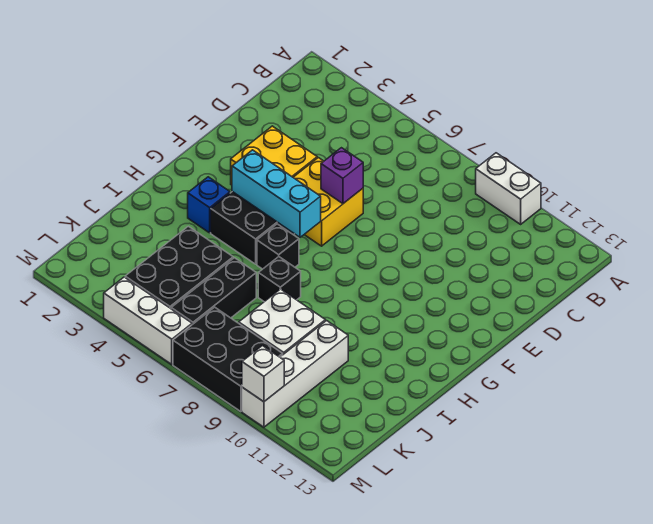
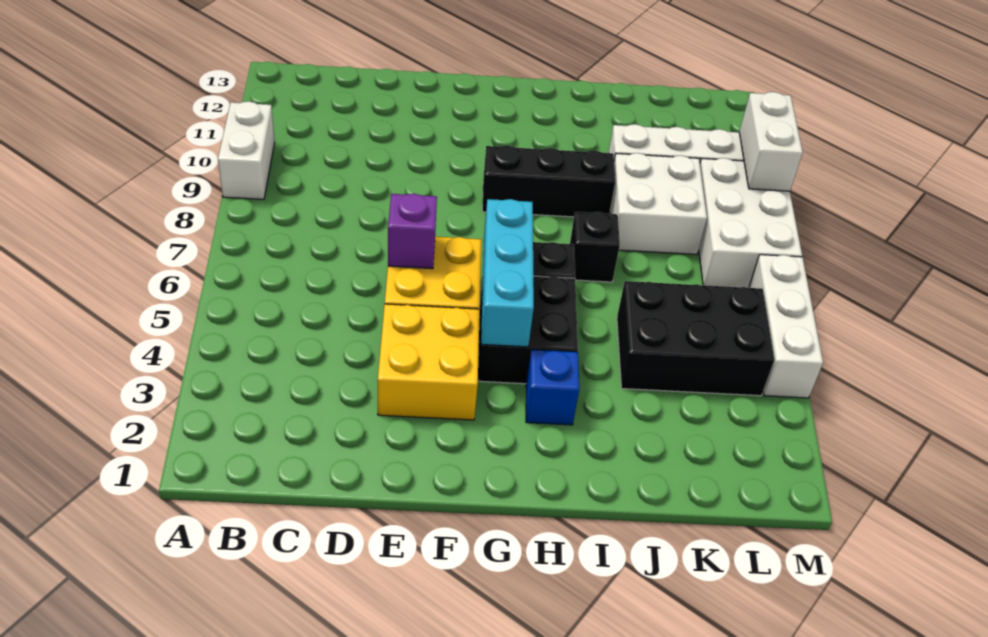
black 1x3 brick [171,258,256,325] -> black 1x3 brick moved to [482,145,615,217]
black 2x3 brick [173,307,283,412] -> white 2x3 brick [699,158,802,288]
white 1x1 brick [242,346,284,402] -> white 1x2 brick [739,92,803,191]

